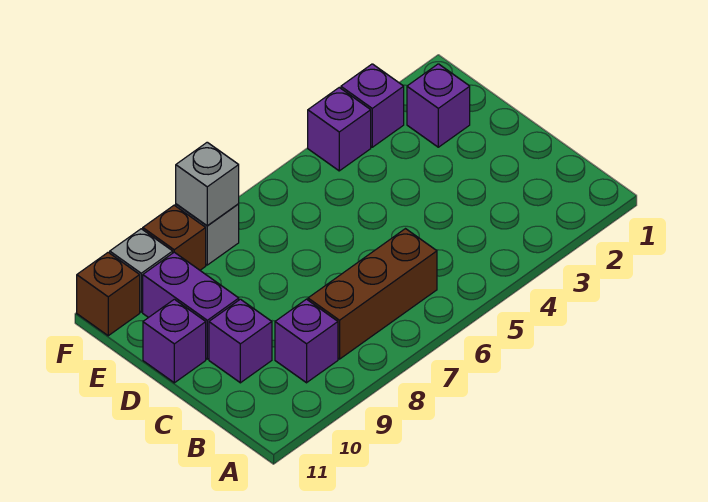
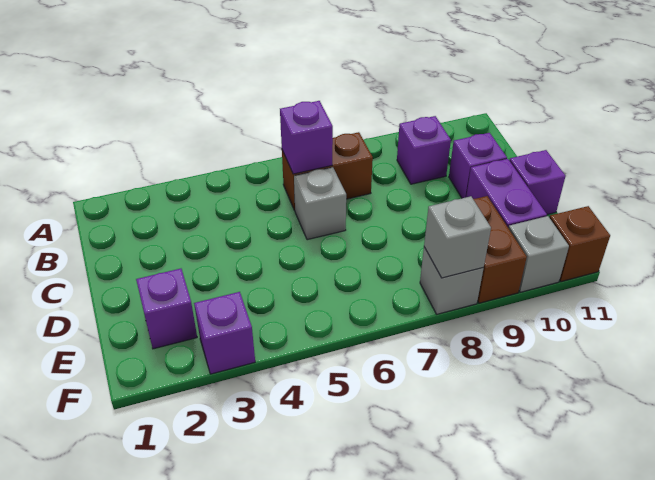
brown 1x3 brick [308,229,437,359] -> brown 1x2 brick [282,132,373,210]
none -> grey 1x1 brick [294,167,346,240]
purple 1x1 brick [308,88,371,171] -> purple 1x1 brick moved to [280,101,333,174]
brown 1x1 brick [143,205,206,270] -> brown 1x2 brick [473,196,527,303]

